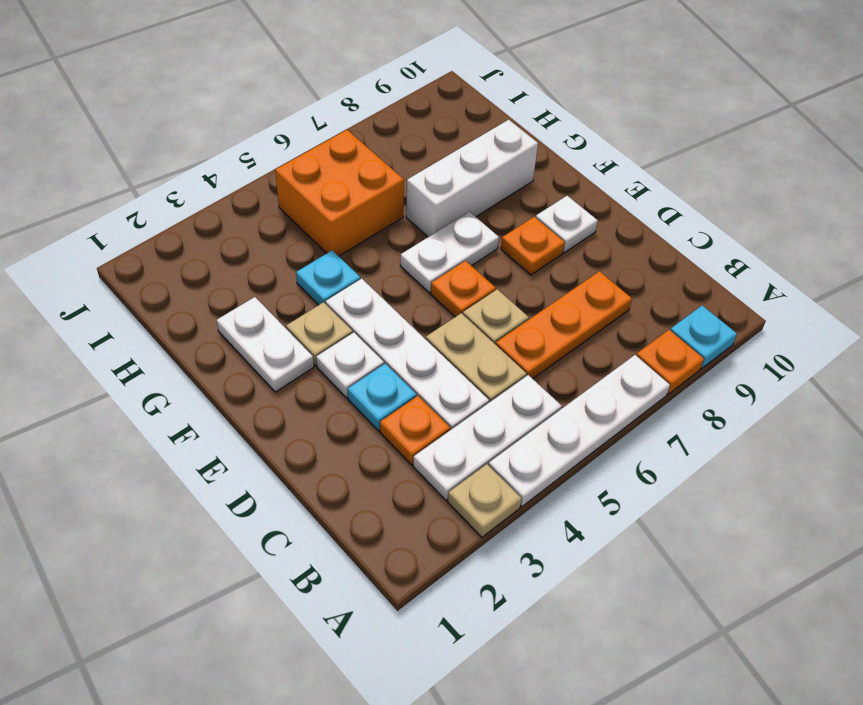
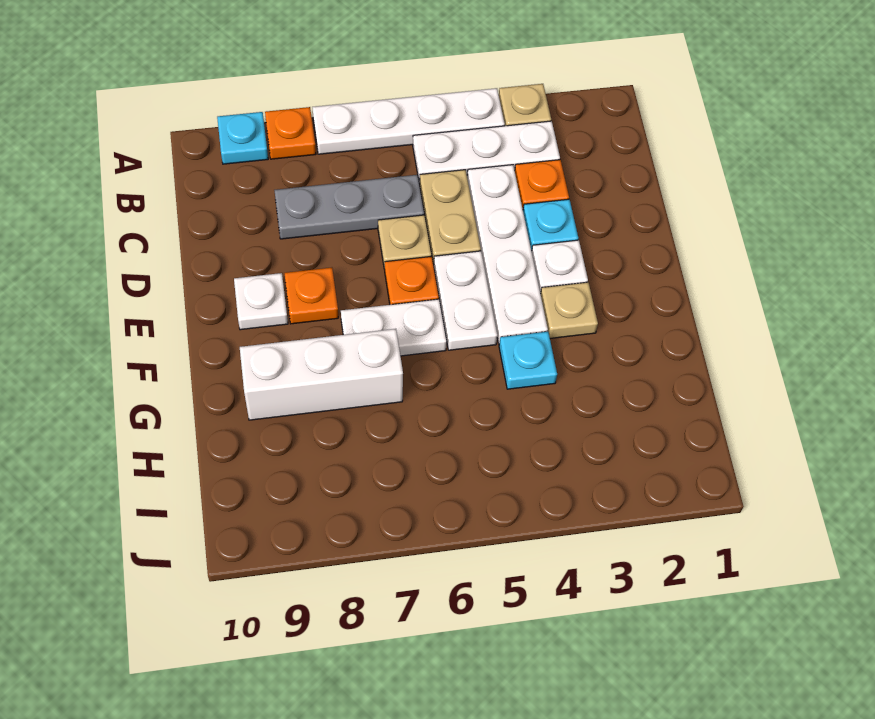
orange 1x3 plate [496,271,632,379] -> grey 1x3 plate [274,175,424,239]
white 1x2 plate [217,297,314,392] -> white 1x2 plate moved to [434,251,497,350]
orange 2x2 brick [275,130,404,256] -> none

